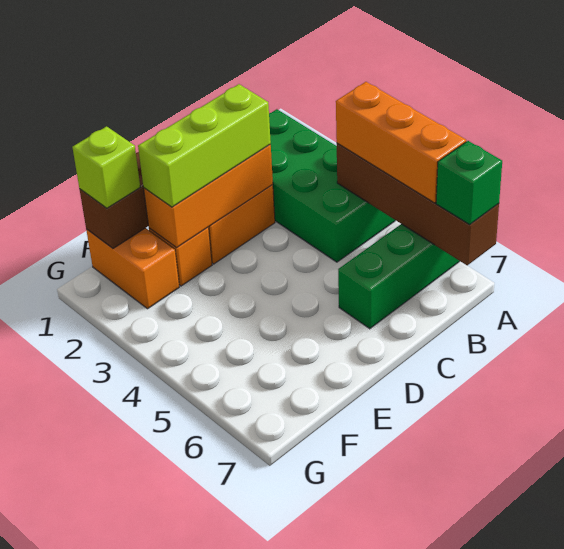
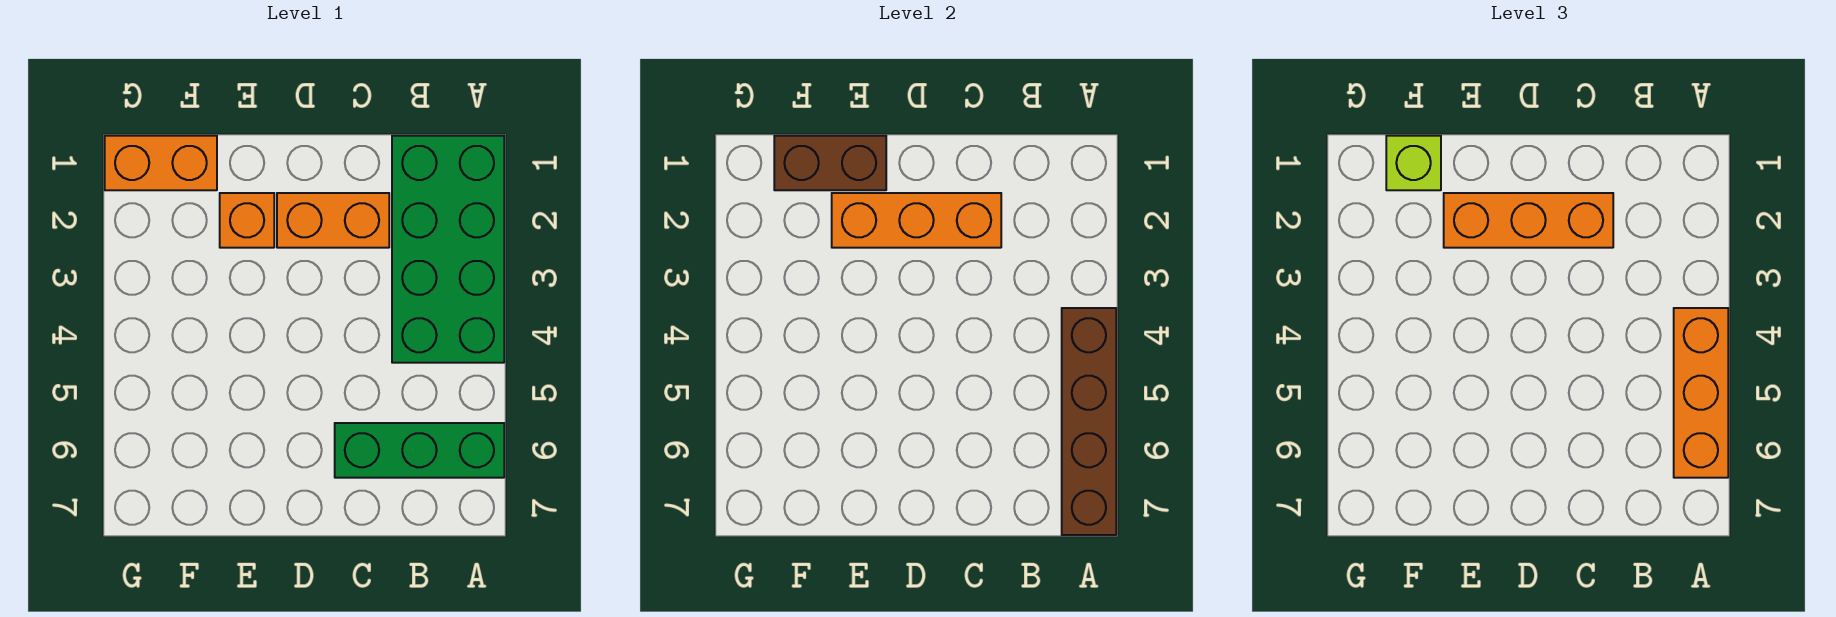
green 1x1 brick [436,141,502,224] -> none
lime 1x3 brick [138,84,271,207] -> orange 1x3 brick [1444,193,1613,248]
orange 1x2 brick [86,228,179,309] -> orange 1x2 brick turned to [105,136,217,190]

